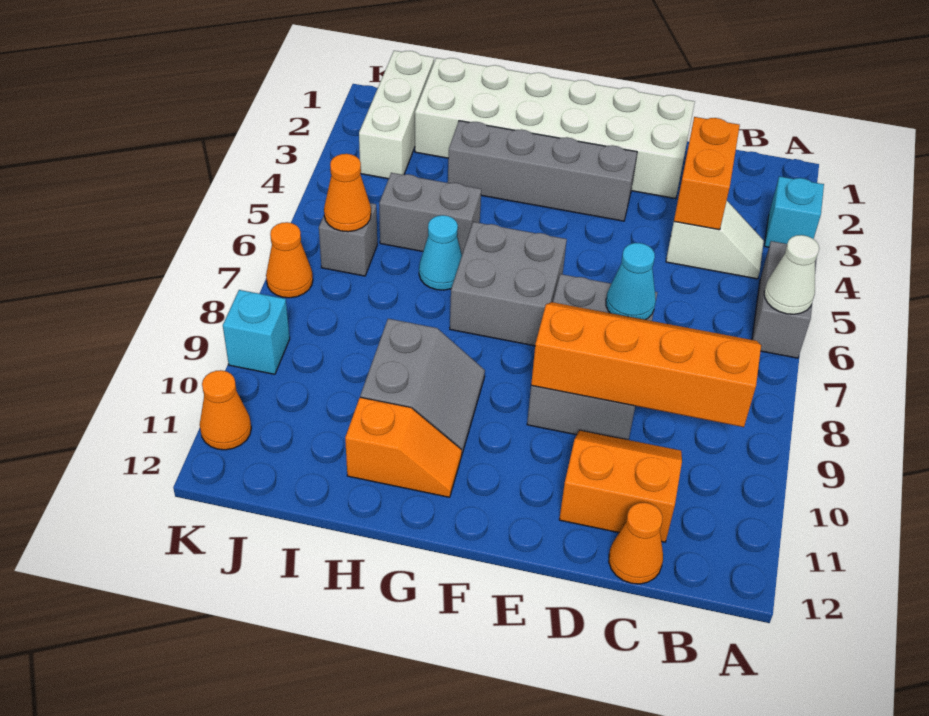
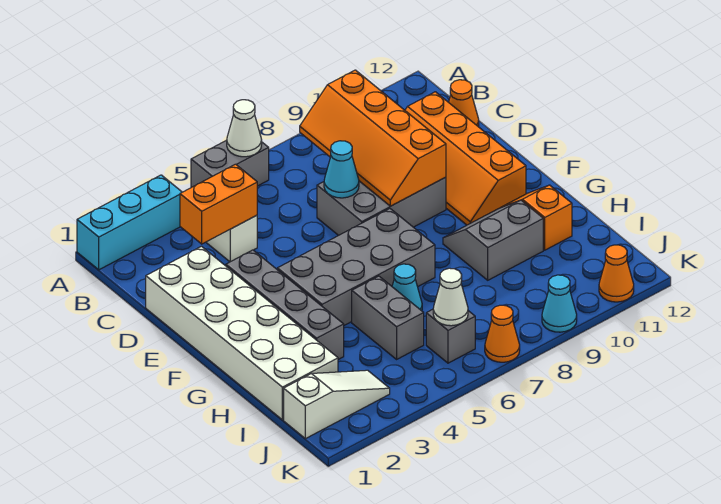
cyan 1x1 brick [765,176,824,247] -> cyan 1x3 brick [77,175,182,270]
orange 2x2 slope [559,430,682,542] -> orange 2x4 slope [405,92,526,225]
grey 2x2 brick [450,222,567,346] -> grey 2x4 brick [277,209,435,325]
white 1x3 brick [359,51,434,179] -> white 1x3 slope [284,370,390,439]
orange 1x1 cone [324,154,371,232] -> white 1x1 cone [433,268,468,326]
cyan 1x1 brick [223,290,290,374] -> cyan 1x1 cone [542,275,577,332]

